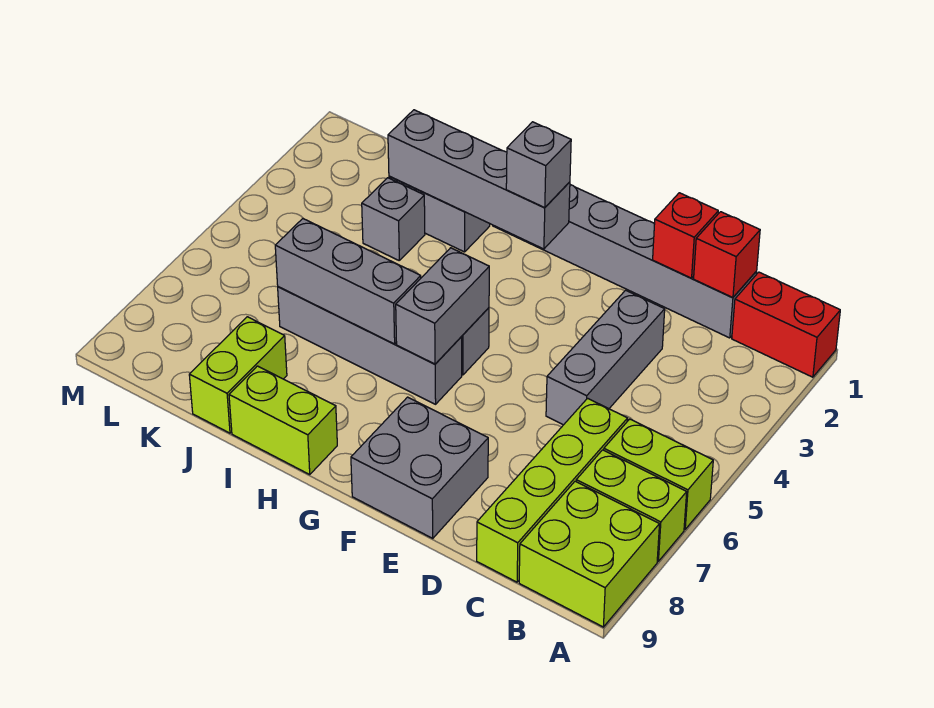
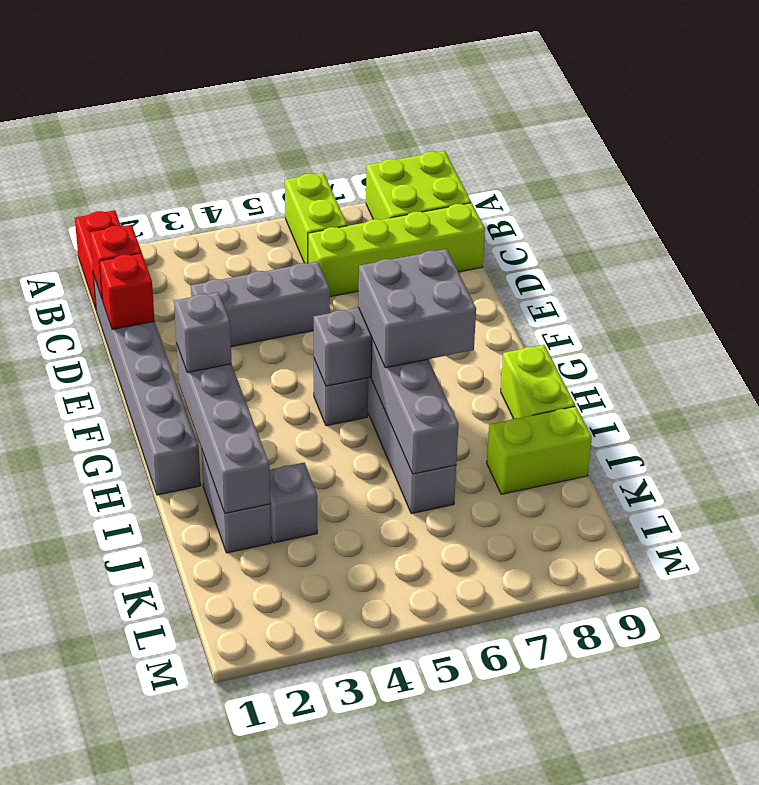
lime 1x2 brick [576,450,687,561] -> none
grey 2x2 brick [351,397,488,538] -> grey 2x2 brick moved to [358,249,476,368]

